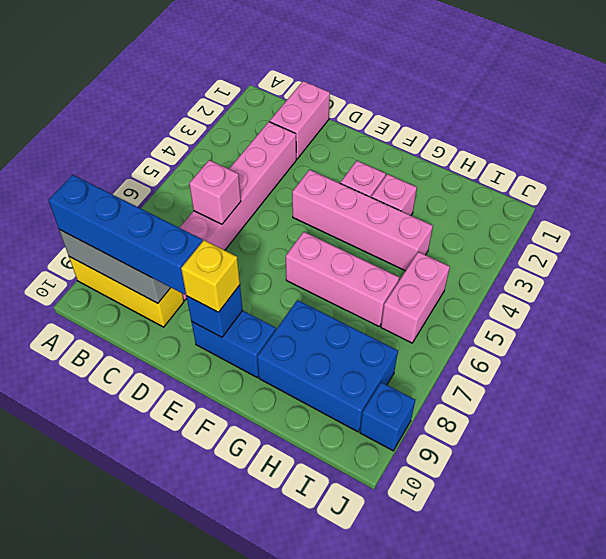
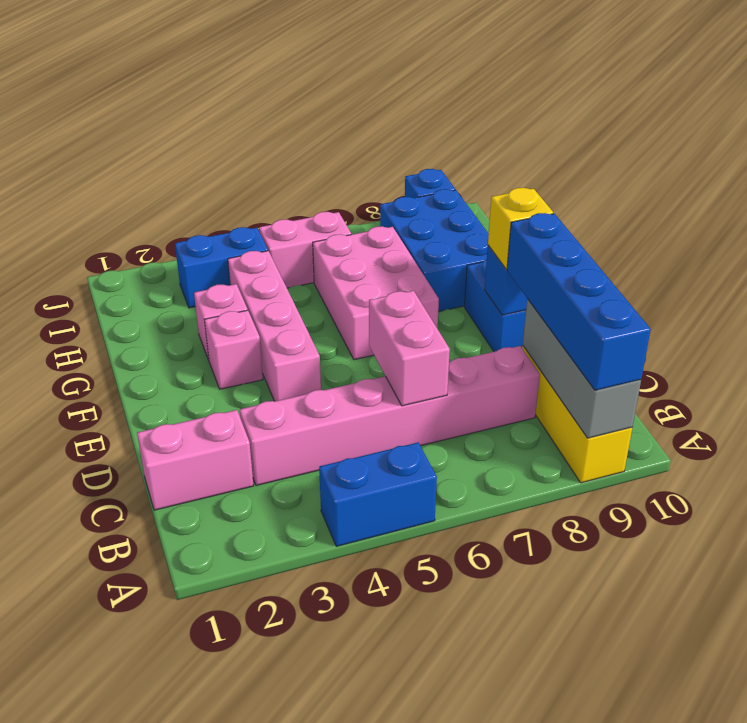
none -> blue 1x2 brick [319,443,437,546]
pink 1x1 brick [189,160,241,224] -> pink 1x2 brick [369,291,450,406]
pink 1x3 brick [286,232,399,326] -> pink 2x3 brick [313,226,439,360]
none -> blue 1x2 brick [175,227,268,308]

